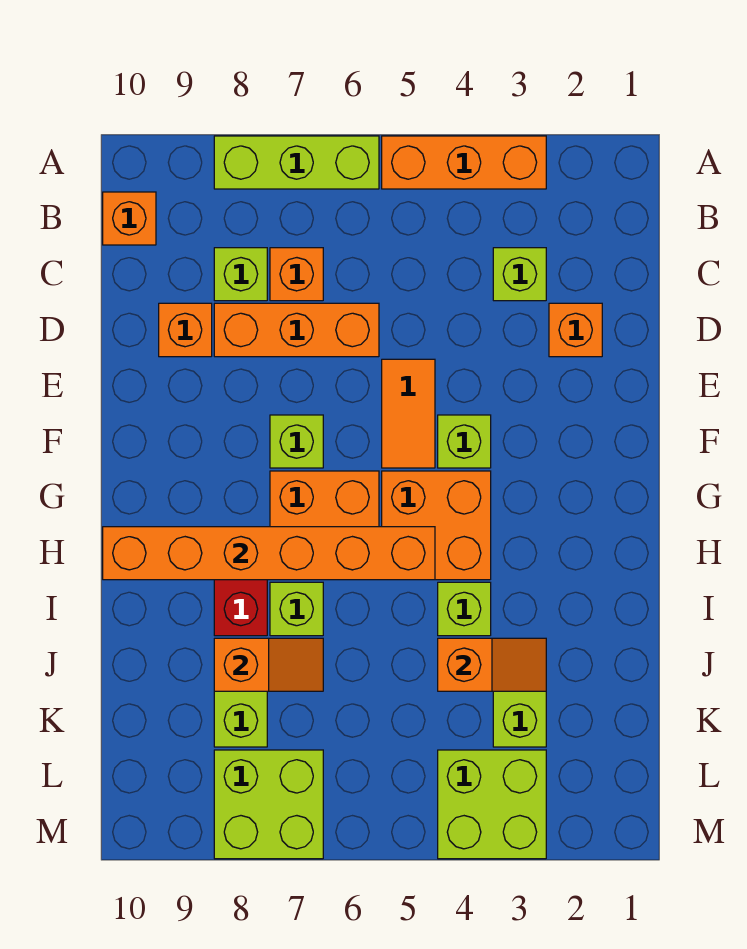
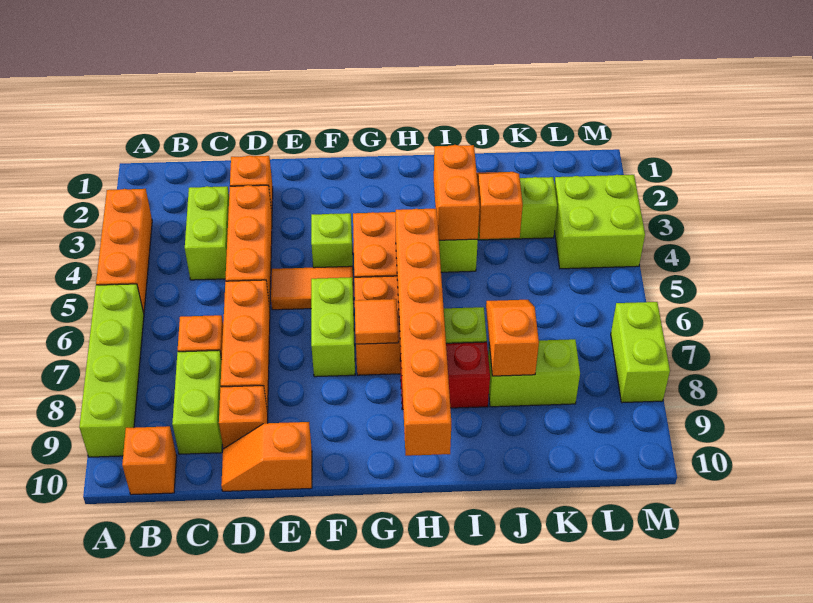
lime 1x3 brick [214,136,379,189] -> lime 1x4 brick [79,284,144,457]
lime 1x1 brick [493,248,546,301] -> lime 1x2 brick [185,186,229,280]
lime 1x1 brick [214,248,267,301] -> lime 1x2 brick [172,350,222,454]
none -> orange 1x3 brick [225,185,272,307]
none -> orange 1x2 slope [221,422,312,491]
lime 1x1 brick [270,415,323,468] -> lime 1x2 brick [311,277,355,377]
none -> orange 1x1 tile [355,299,398,344]
none -> orange 1x2 brick [434,145,480,240]
lime 2x2 brick [214,750,323,859] -> lime 1x2 brick [611,302,670,403]

